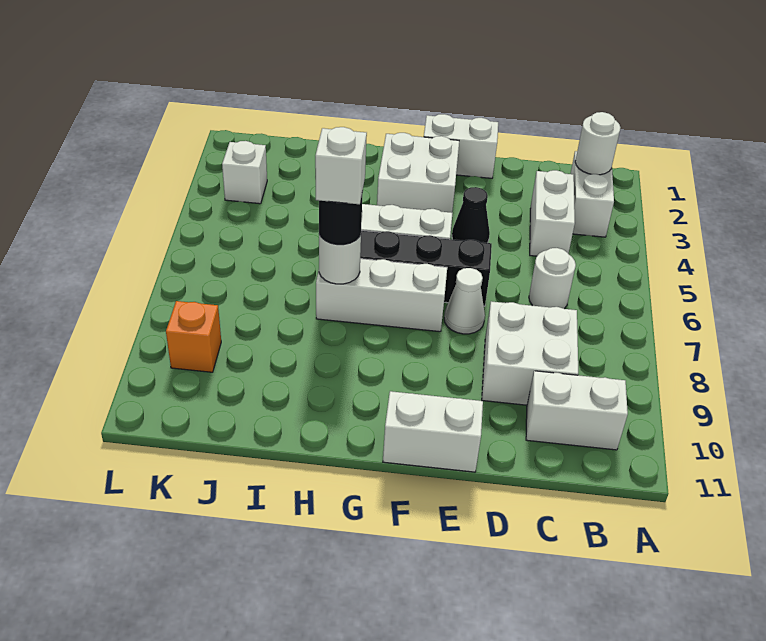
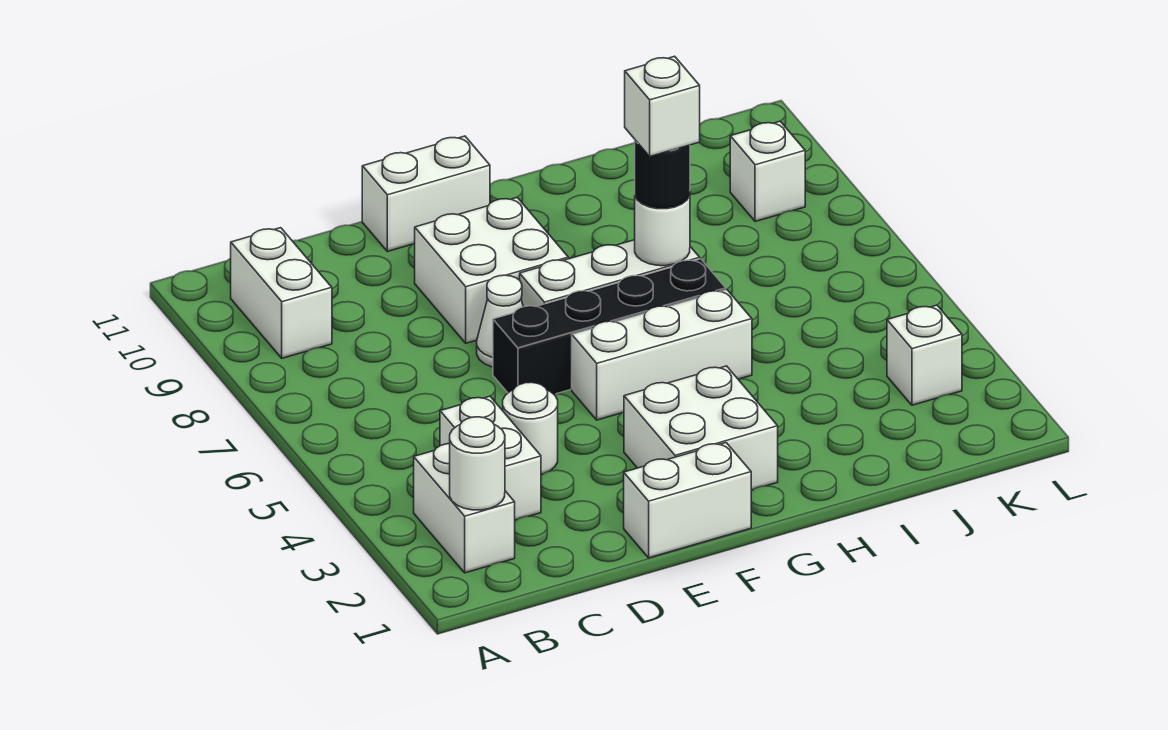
white 1x2 brick [526,371,628,450] -> white 1x2 brick turned to [231,228,332,358]
white 1x1 round brick [529,248,576,309] -> white 1x1 round brick moved to [503,382,558,474]
white 2x2 brick [482,301,578,405] -> white 2x2 brick moved to [415,198,568,343]
black 1x1 cone [452,187,490,243] -> none
orange 1x1 brick [166,301,221,372] -> white 1x1 brick [730,121,805,222]

